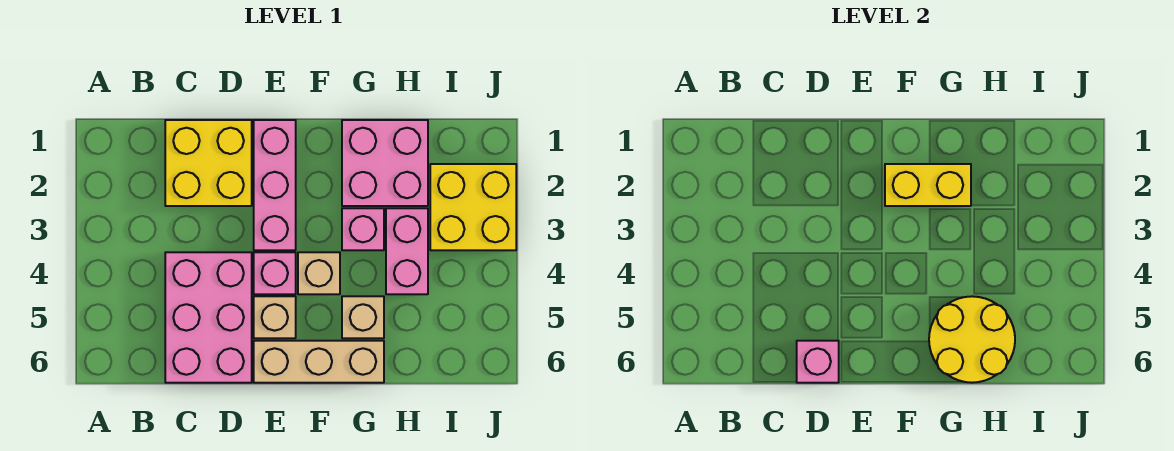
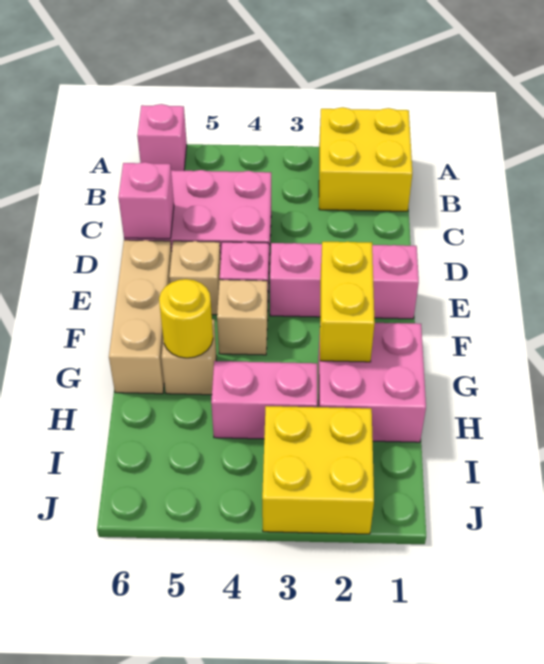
yellow 2x2 brick [165,120,252,206] -> yellow 2x2 brick moved to [319,107,412,211]
pink 1x1 brick [342,208,384,250] -> pink 1x1 brick moved to [137,104,187,171]
yellow 2x2 round brick [929,296,1015,383] -> yellow 1x1 round brick [159,279,213,358]

